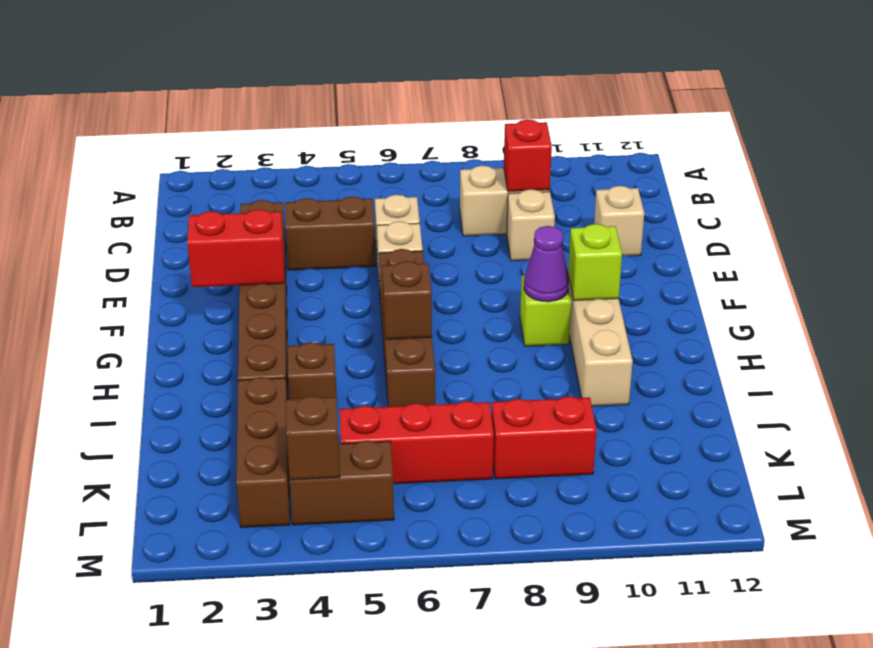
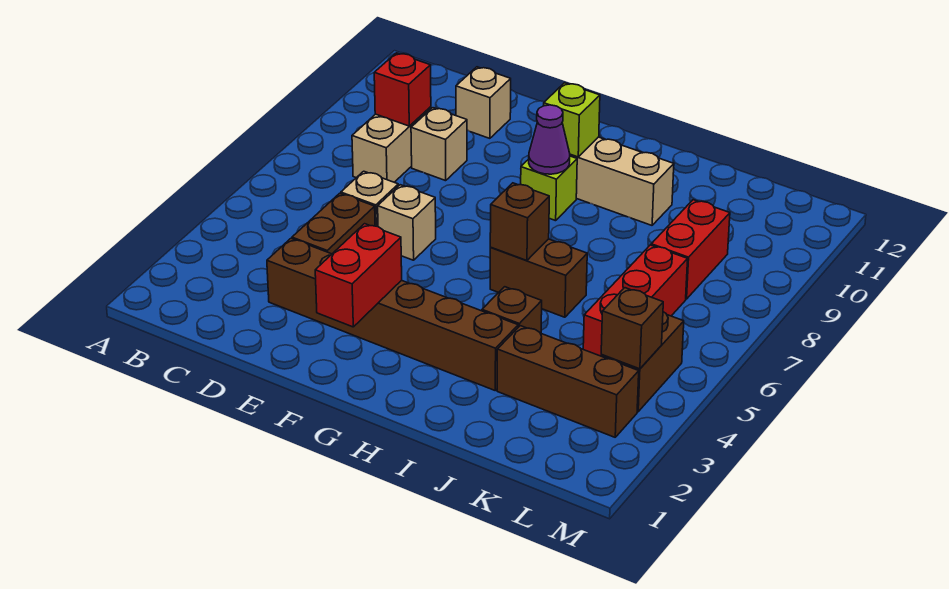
brown 1x4 brick [379,249,435,407] -> brown 1x2 brick [490,239,587,317]

